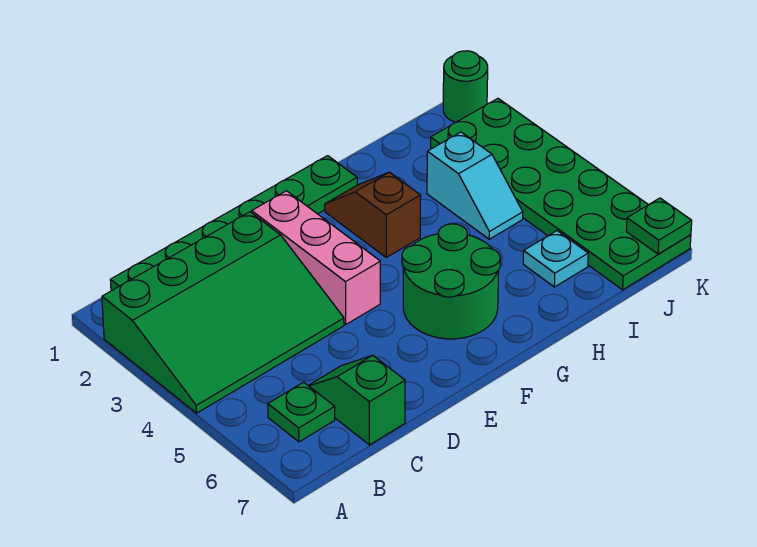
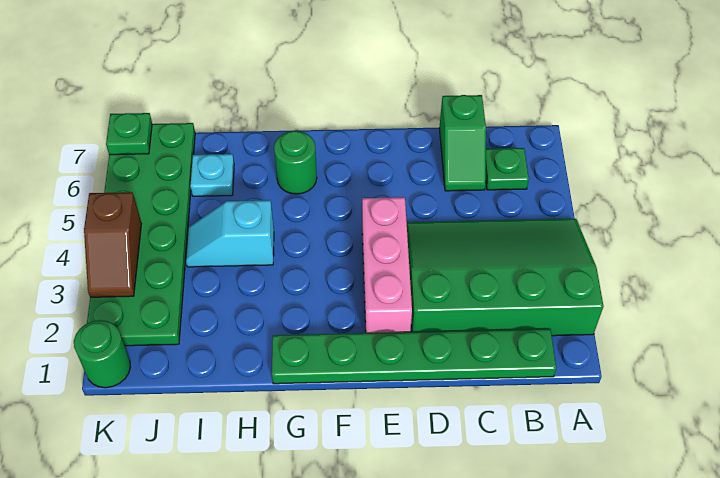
green 2x2 round brick [402,224,500,339] -> green 1x1 round brick [274,131,317,194]
brown 1x2 slope [325,172,421,257] -> brown 1x2 slope moved to [84,192,142,297]
cyan 1x2 slope [427,132,523,239] -> cyan 1x2 slope turned to [186,200,274,267]

